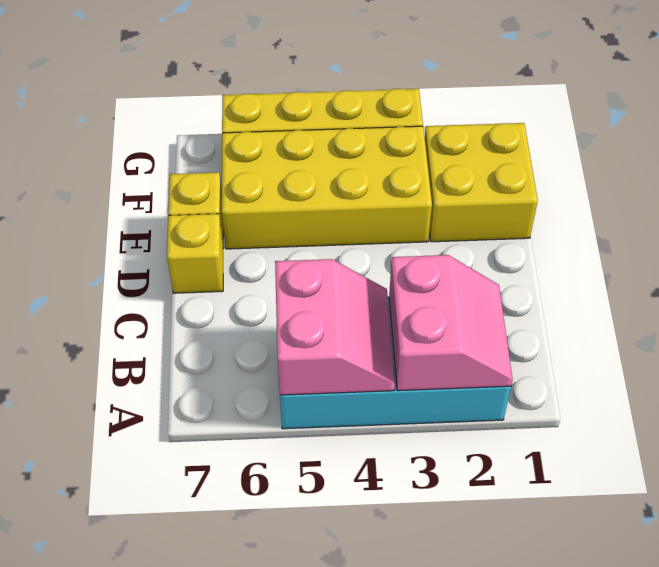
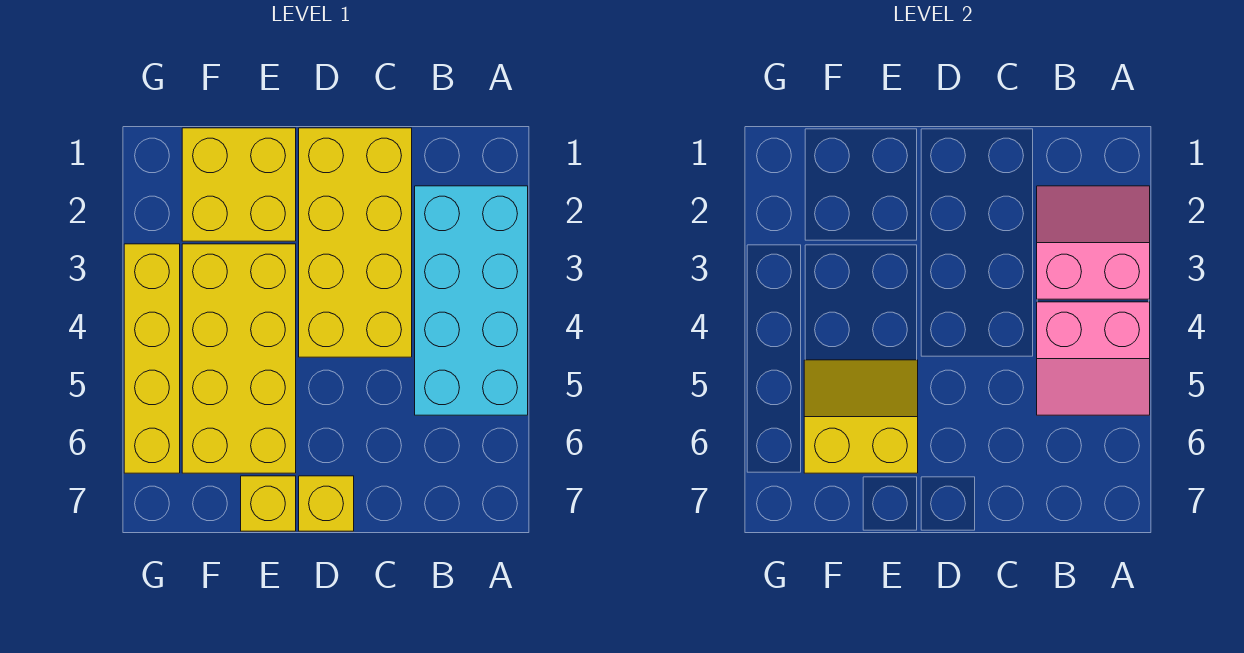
pink 2x2 slope [275,259,395,395] -> pink 2x2 slope turned to [1037,302,1150,415]
none -> yellow 2x4 brick [299,128,412,357]
none -> yellow 2x2 slope [804,360,918,473]

